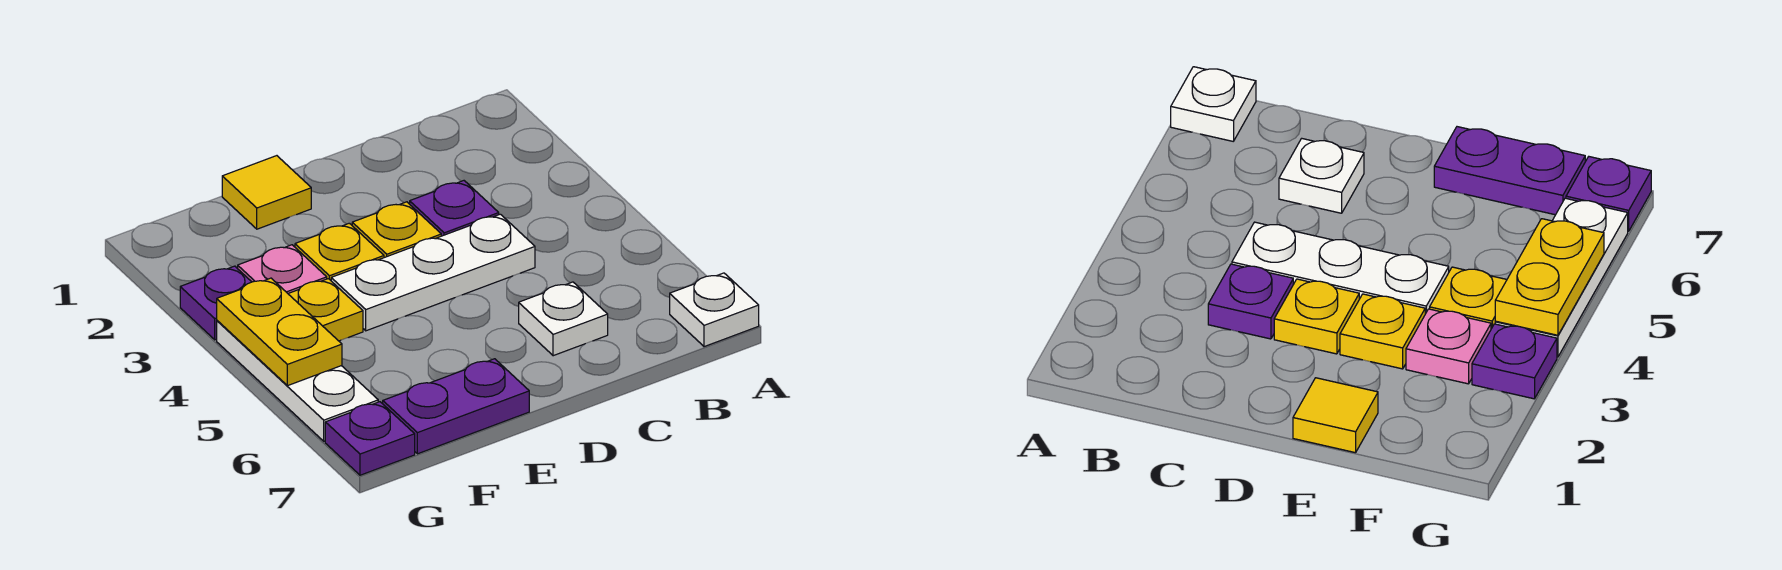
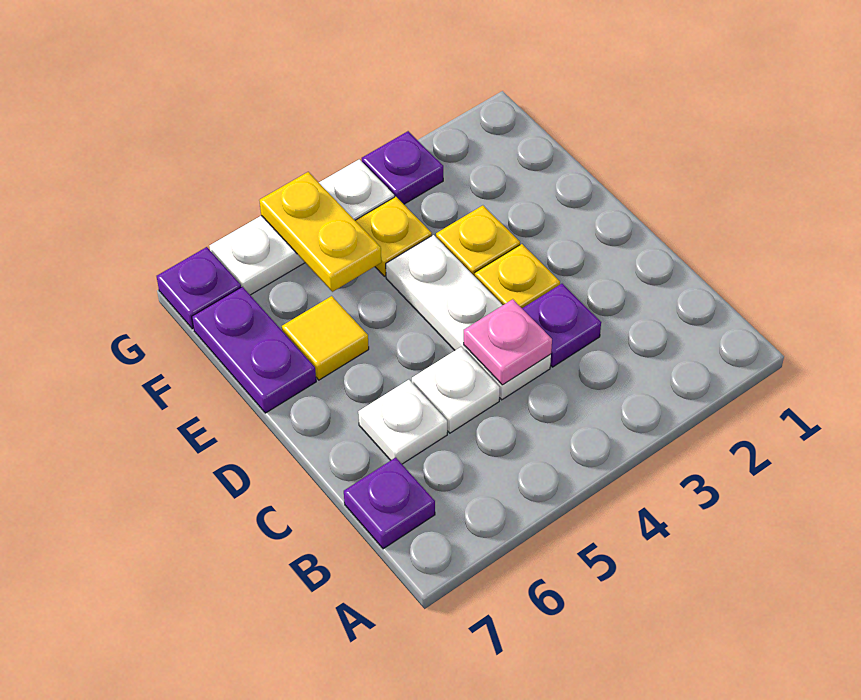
white 1x1 plate [670,273,759,347] -> white 1x1 plate moved to [412,347,500,433]
none -> purple 1x1 plate [344,457,435,549]
yellow 1x1 tile [222,156,311,229] -> yellow 1x1 tile moved to [282,296,369,380]
pink 1x1 plate [238,245,327,293] -> pink 1x1 plate moved to [464,299,552,385]
yellow 1x2 plate [217,278,342,386] -> yellow 1x2 plate turned to [259,172,381,292]

